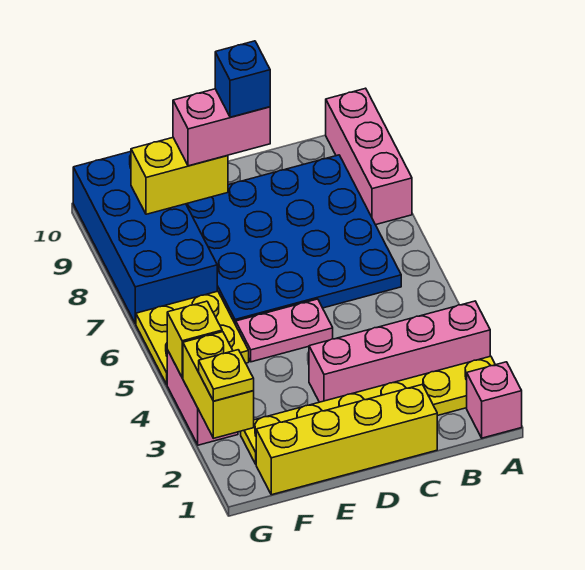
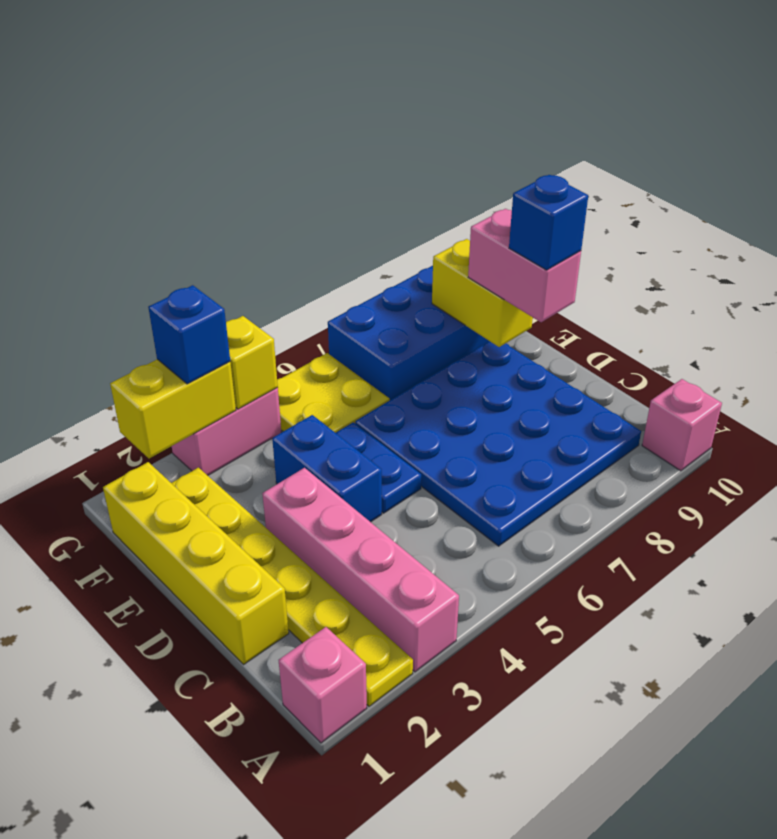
pink 1x3 brick [326,88,412,225] -> pink 1x1 brick [642,379,722,471]
none -> blue 1x2 brick [272,415,382,522]
pink 1x2 plate [236,299,333,362] -> blue 1x2 plate [336,422,421,513]
yellow 1x1 plate [199,350,254,401] -> none
none -> blue 1x1 brick [148,285,230,384]

